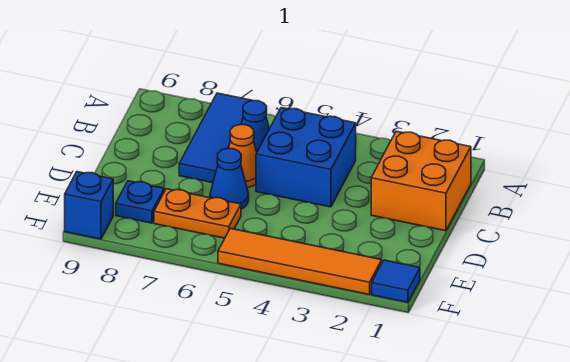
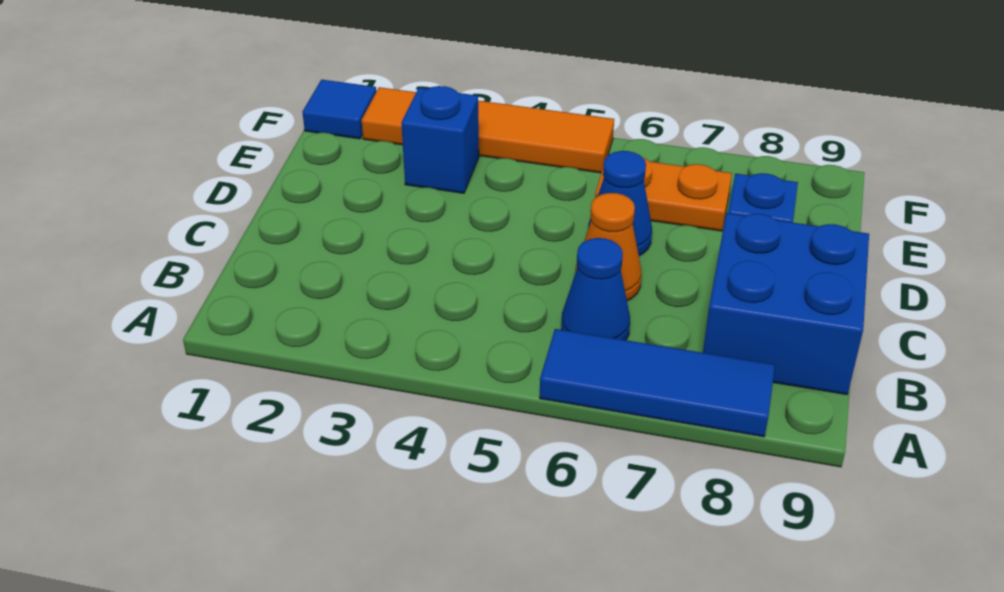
blue 1x3 tile [179,93,253,183] -> blue 1x3 tile turned to [540,329,775,437]
orange 2x2 brick [371,131,471,231] -> none
blue 2x2 brick [256,108,356,207] -> blue 2x2 brick moved to [703,213,869,395]
blue 1x1 brick [65,172,113,239] -> blue 1x1 brick moved to [401,86,479,193]

